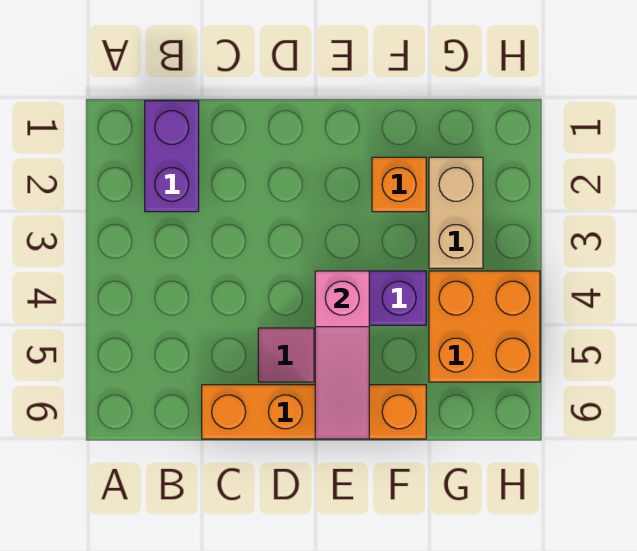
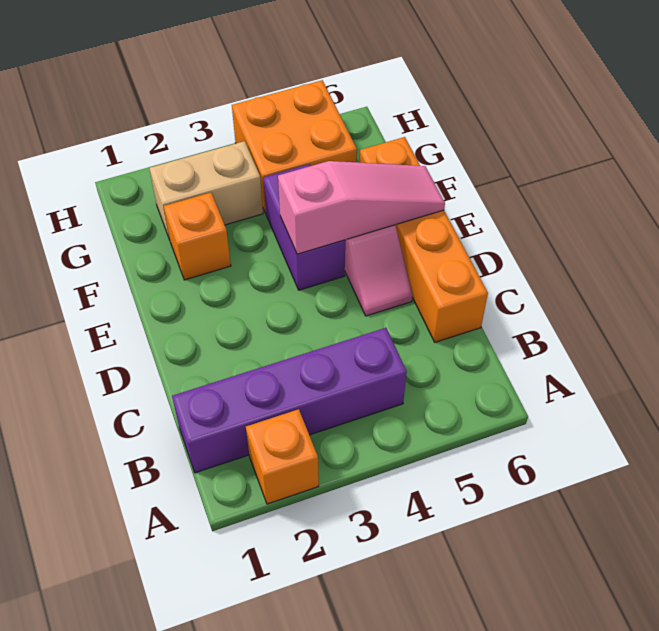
none -> orange 1x1 brick [246,409,319,504]
purple 1x2 brick [145,101,199,212] -> purple 1x4 brick [172,328,407,473]

